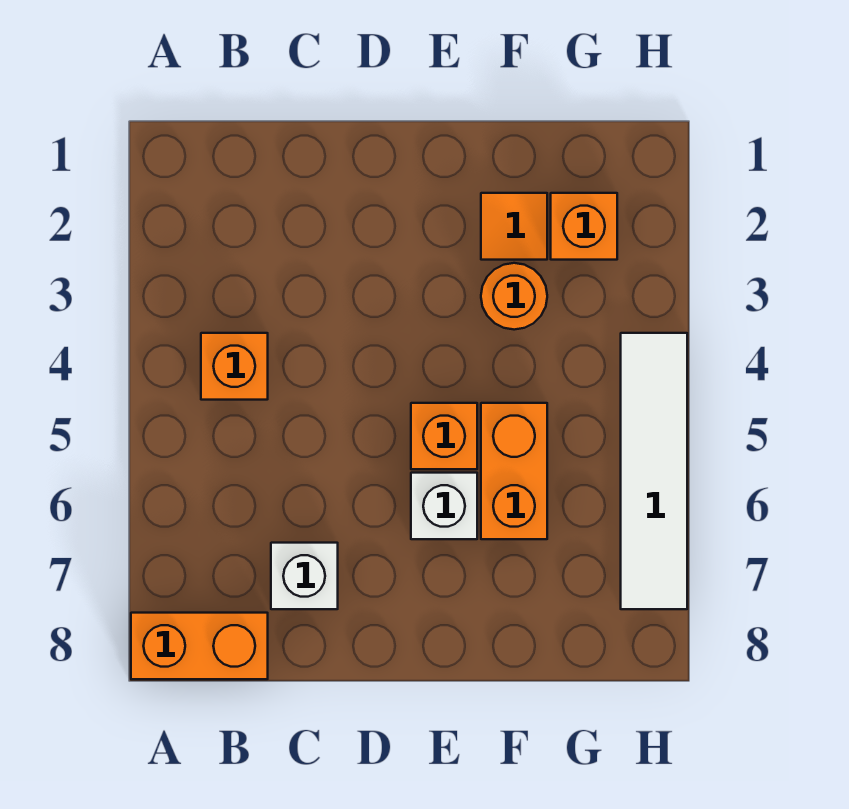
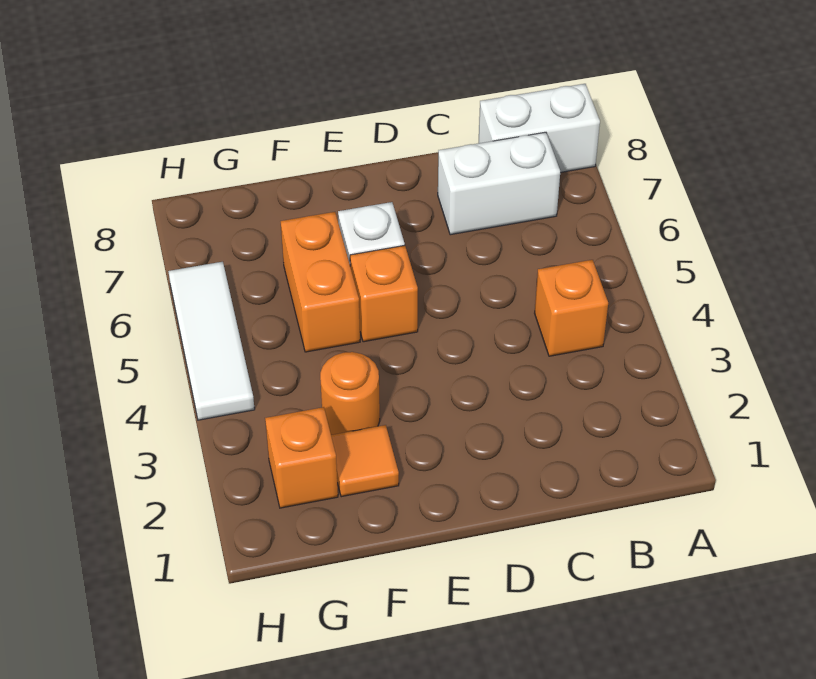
orange 1x2 brick [131,613,268,679] -> white 1x2 brick [479,84,600,172]
white 1x1 brick [271,543,338,609] -> white 1x2 brick [438,132,560,235]
white 1x4 tile [621,333,687,609] -> white 1x3 tile [168,262,255,420]

